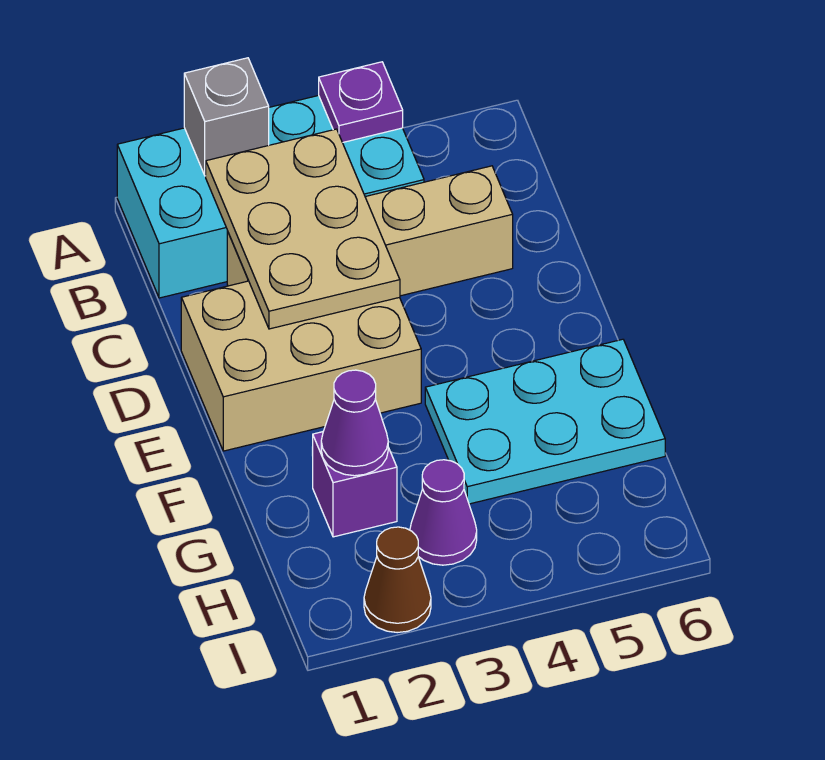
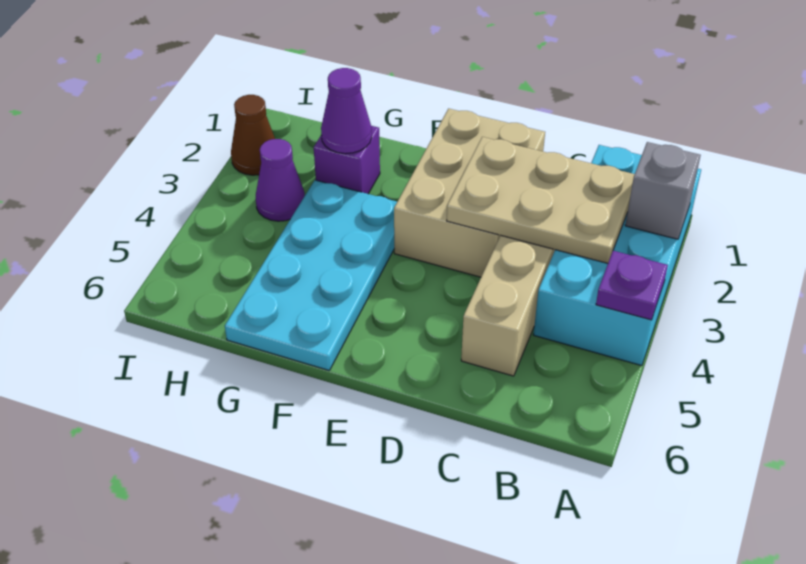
cyan 2x3 plate [425,339,665,504] -> cyan 2x4 plate [225,180,397,370]

